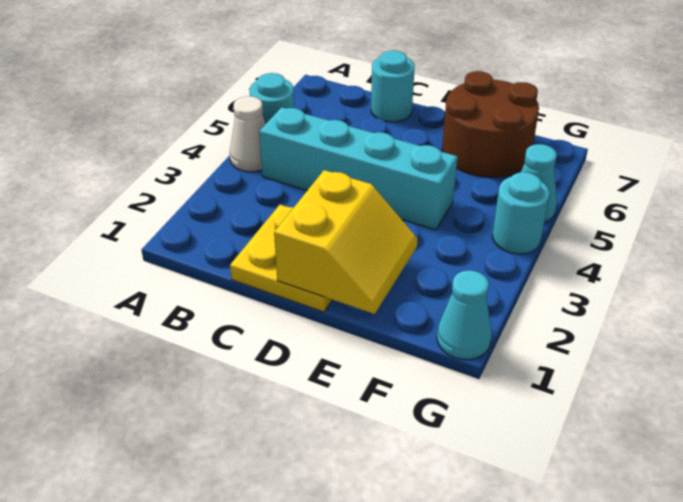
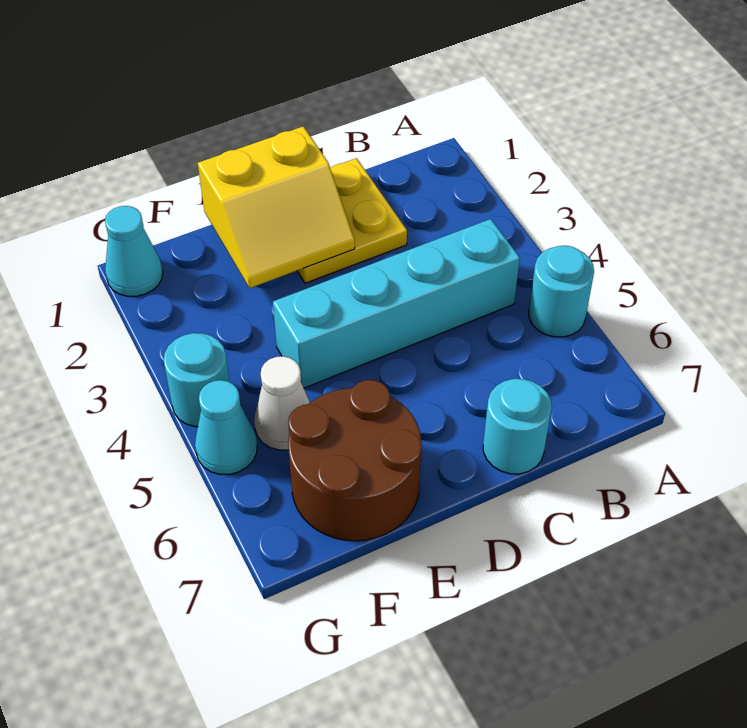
white 1x1 cone [230,96,265,172] -> white 1x1 cone moved to [254,356,310,450]
yellow 2x2 slope [274,170,418,314] -> yellow 2x2 slope turned to [198,126,355,288]

